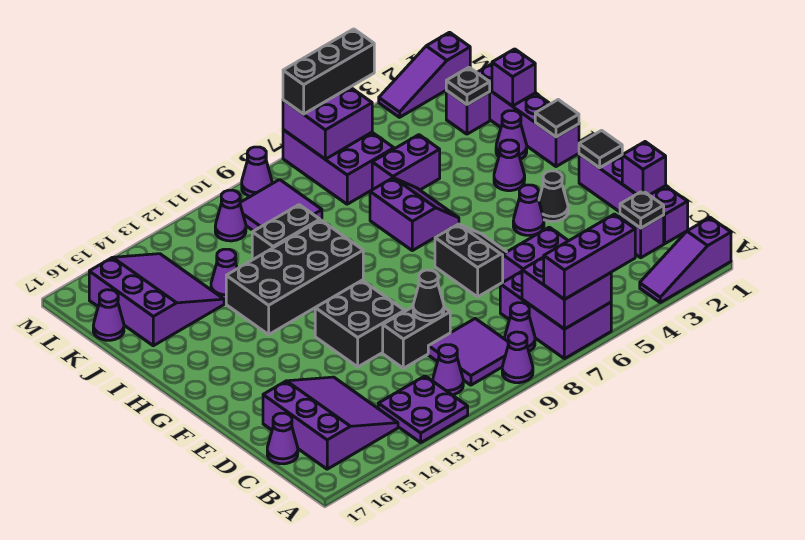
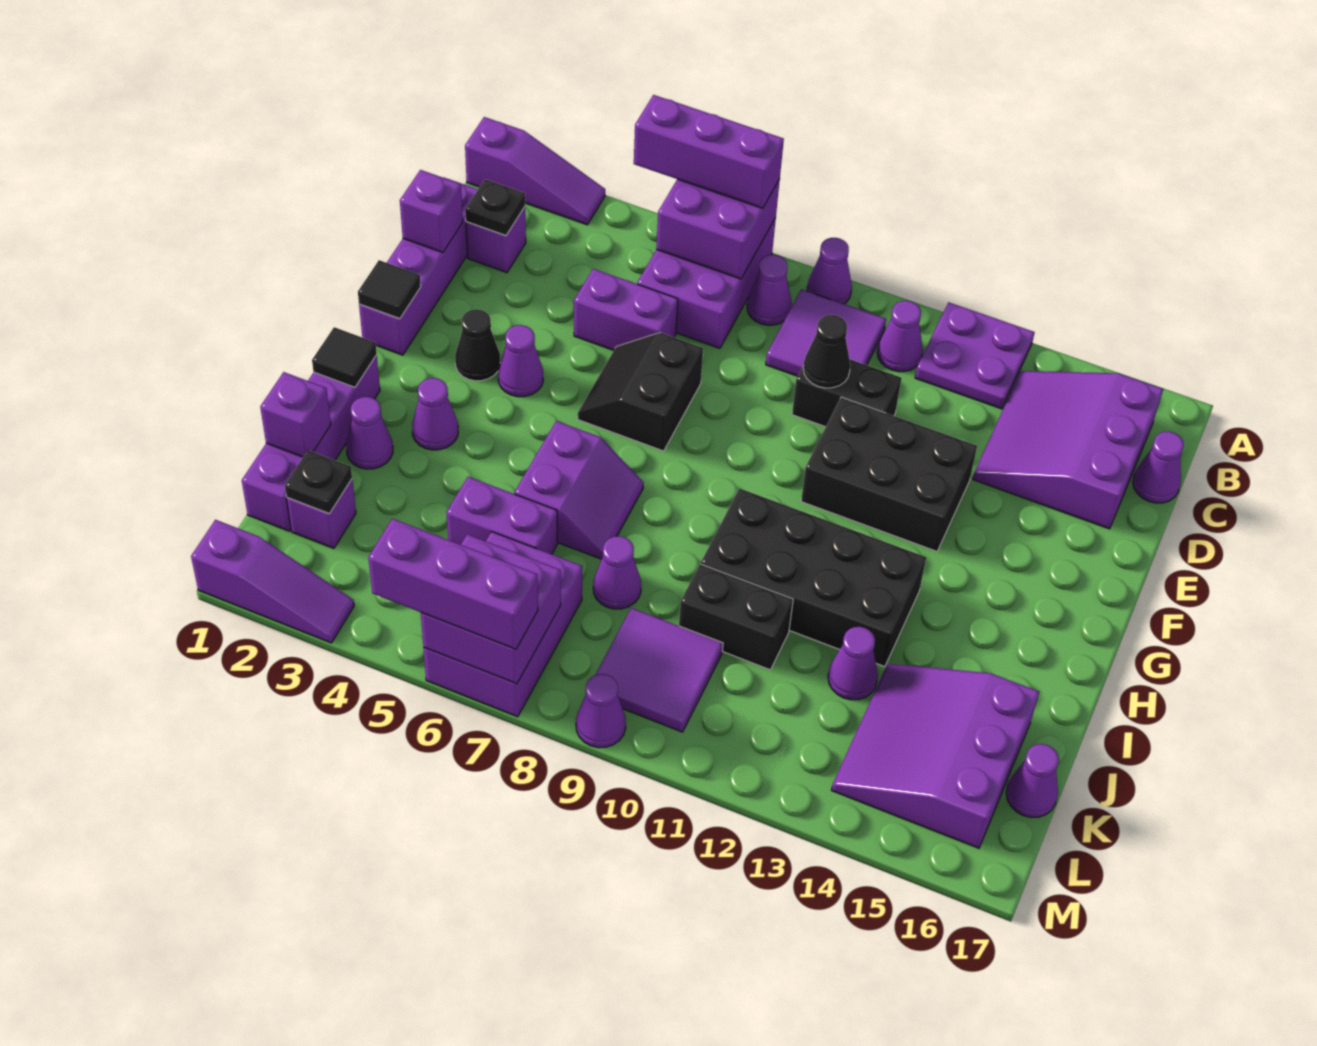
black 2x2 brick [315,281,405,367] -> black 2x3 brick [801,397,977,551]
purple 2x2 slope [370,178,459,251] -> purple 2x2 slope turned to [515,421,644,559]
purple 1x1 cone [215,190,246,241] -> purple 1x1 cone moved to [593,536,641,609]
black 1x3 brick [283,29,374,114] -> purple 1x3 brick [368,519,538,649]

